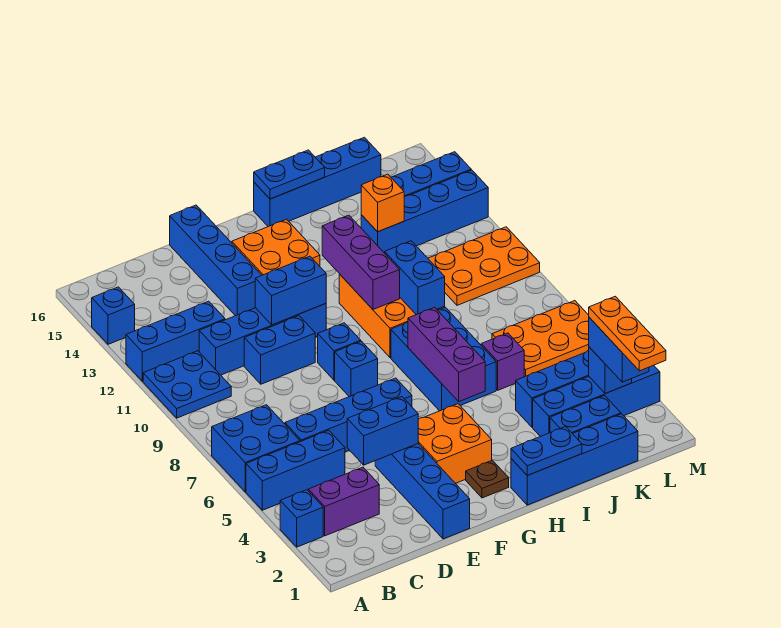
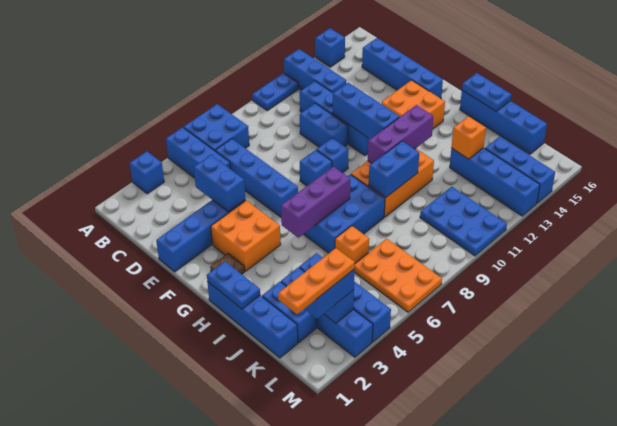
blue 2x2 plate [143,351,231,418] -> blue 1x2 plate [252,73,299,111]
purple 1x2 brick [308,467,379,536] -> none
blue 1x2 brick [255,256,326,325] -> blue 1x3 brick [333,83,399,139]
blue 1x4 brick [170,205,262,316] -> blue 1x4 brick turned to [362,38,443,99]
purple 1x1 brick [481,333,524,390] -> orange 1x1 brick [335,226,369,263]
orange 2x3 plate [428,227,540,305] -> blue 2x3 plate [420,187,507,256]

